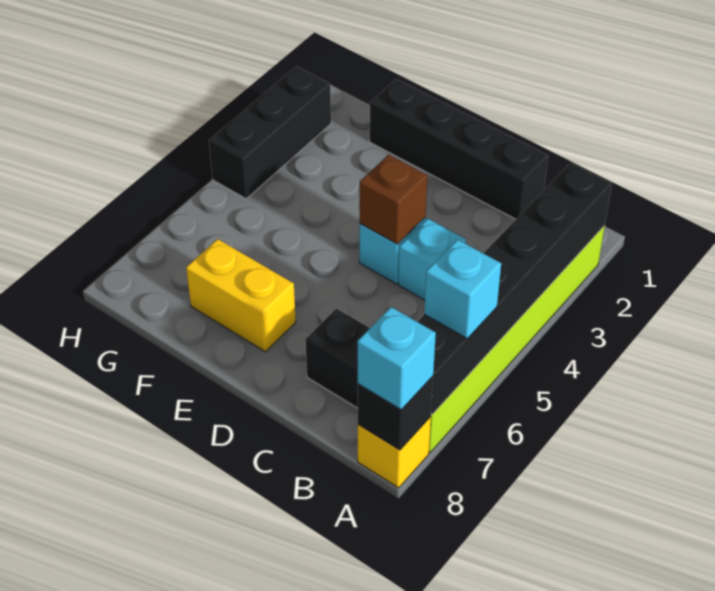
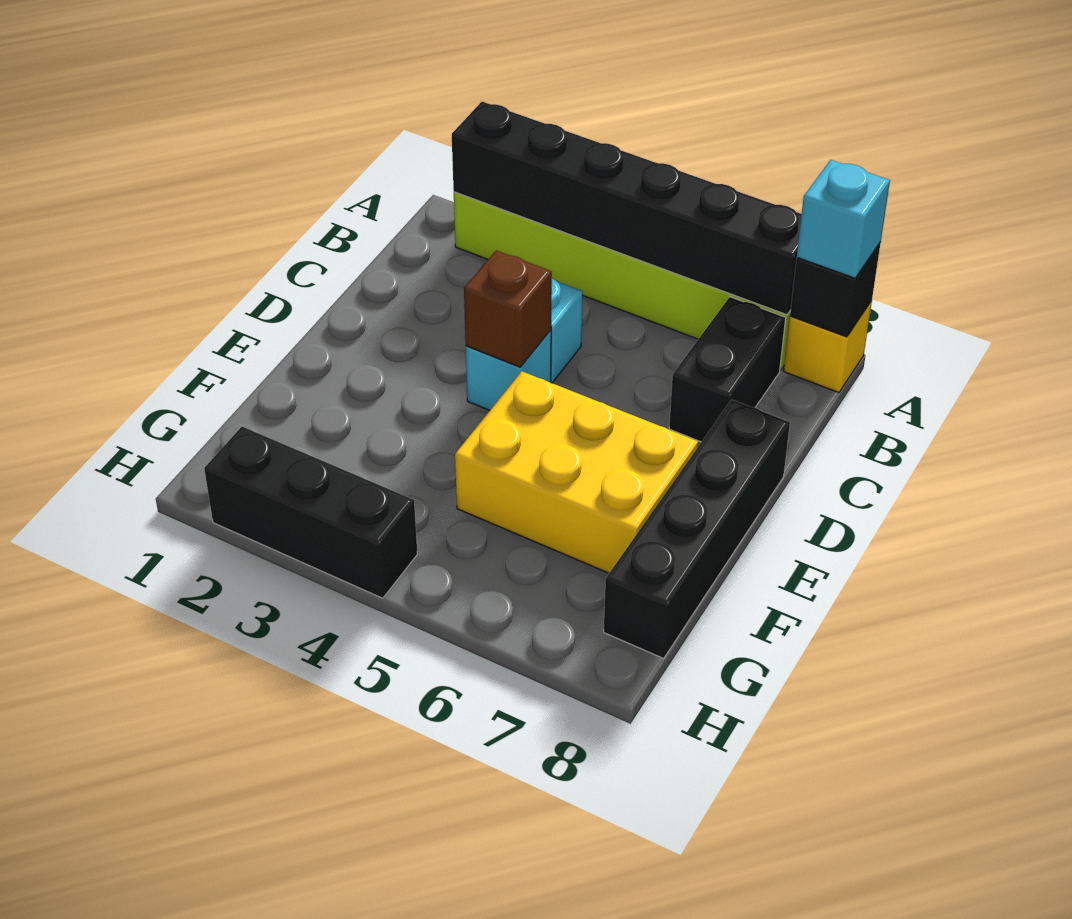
cyan 1x1 brick [424,240,501,339] -> none
black 1x4 brick [370,79,548,219] -> black 1x4 brick moved to [604,400,790,658]
yellow 1x2 brick [186,239,296,352] -> yellow 2x3 brick [455,371,698,573]

